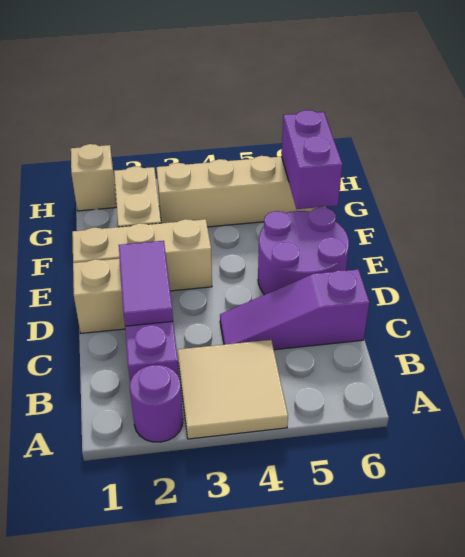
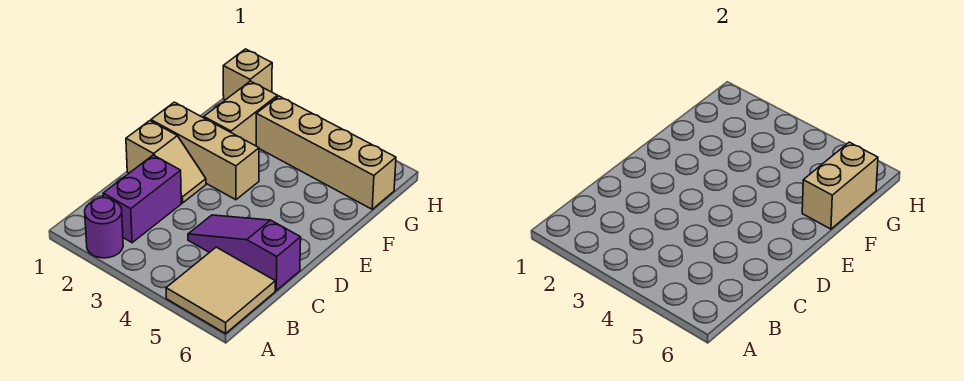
tan 2x2 tile [178,340,288,439] -> tan 2x2 tile moved to [166,247,275,334]
purple 1x2 tile [119,241,173,326] -> none
purple 2x2 round brick [258,207,349,295] -> none
purple 1x2 brick [282,110,342,209] -> tan 1x2 brick [802,142,878,229]

